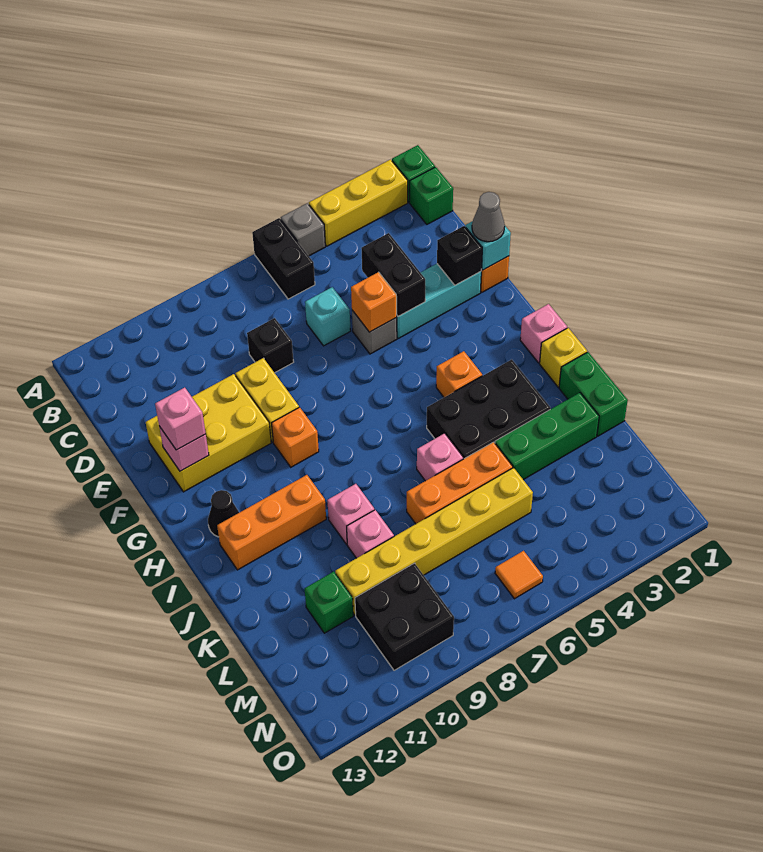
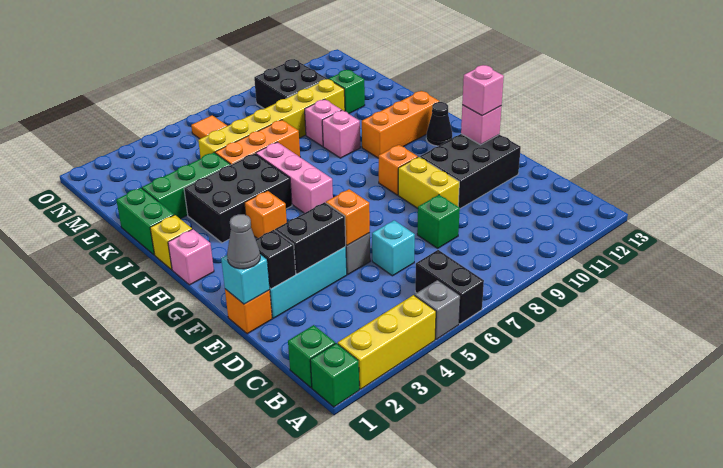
black 1x2 brick [361,233,425,316] -> black 1x2 brick turned to [275,202,346,274]
black 1x1 brick [247,318,294,373] -> green 1x1 brick [417,195,460,248]
yellow 2x3 brick [146,374,271,492] -> black 2x3 brick [420,134,521,209]
pink 1x1 brick [417,433,463,481] -> pink 1x3 brick [256,142,333,213]

